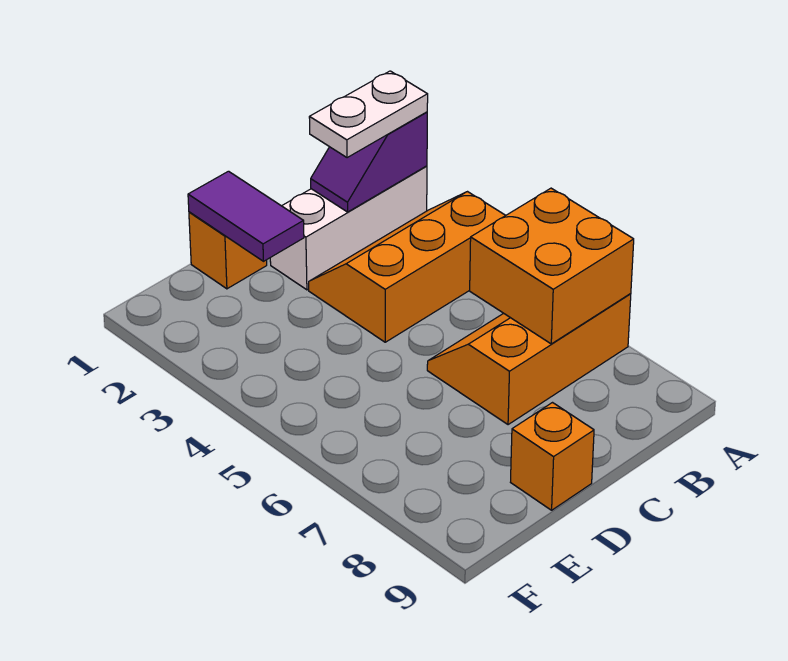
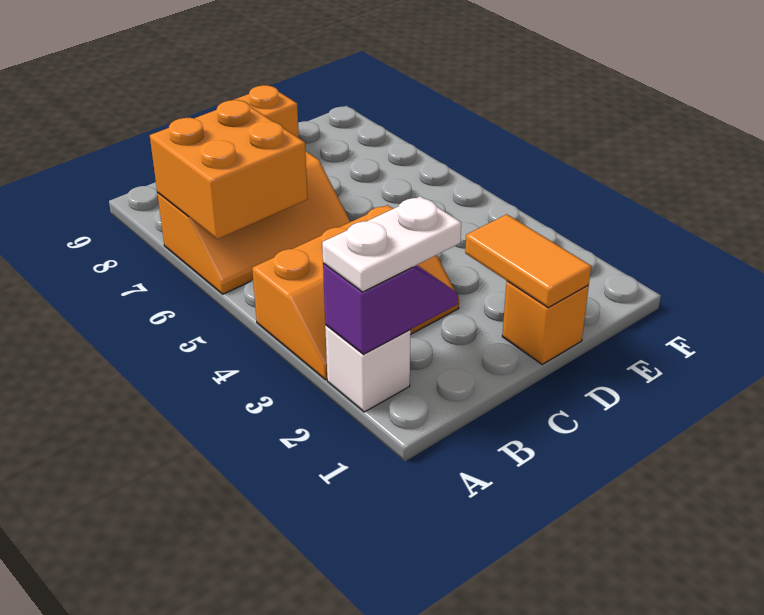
white 1x3 brick [270,166,427,290] -> white 1x1 brick [325,325,411,412]
purple 1x2 tile [188,171,304,261] -> orange 1x2 tile [465,214,591,308]

